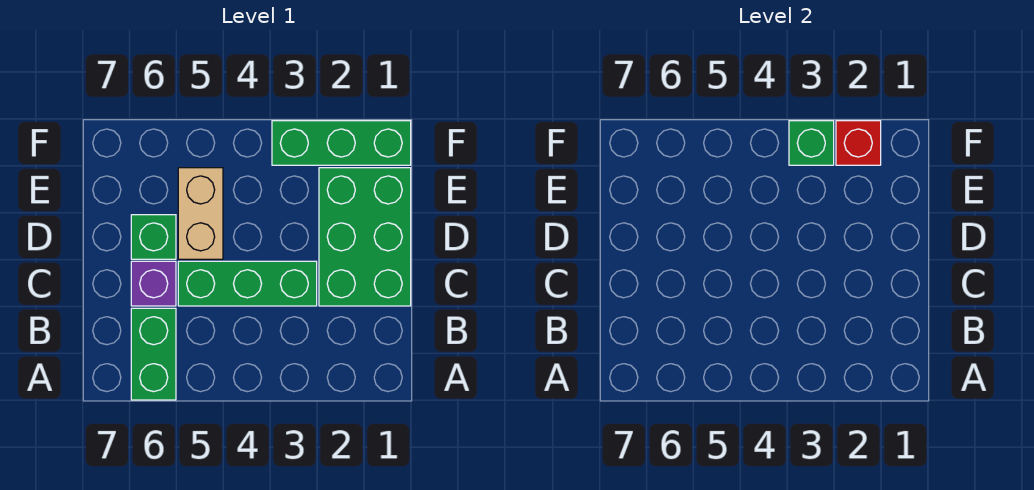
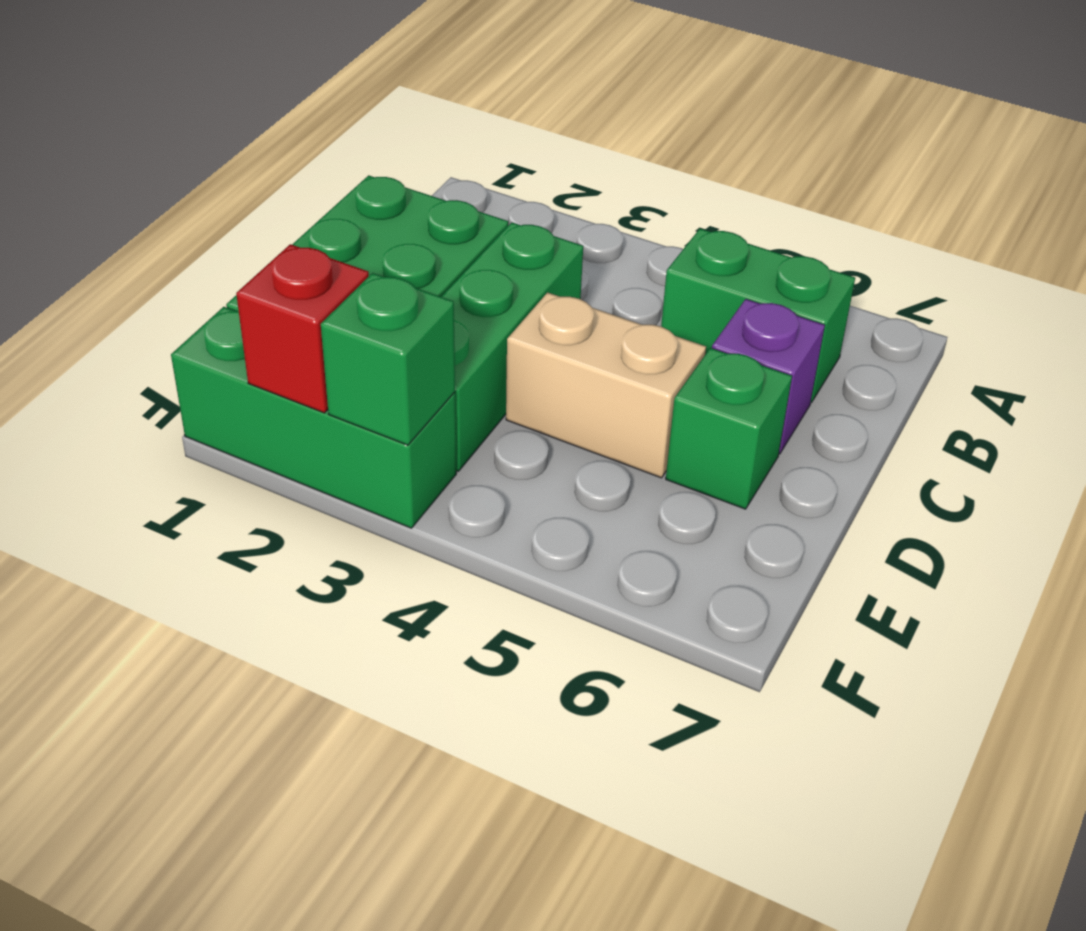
green 1x2 brick [131,308,176,400] -> green 1x2 brick turned to [661,229,855,403]
green 1x3 brick [178,261,317,306] -> green 1x3 brick turned to [441,223,583,471]
tan 1x2 brick [178,168,223,259] -> tan 1x2 brick turned to [506,293,706,478]

